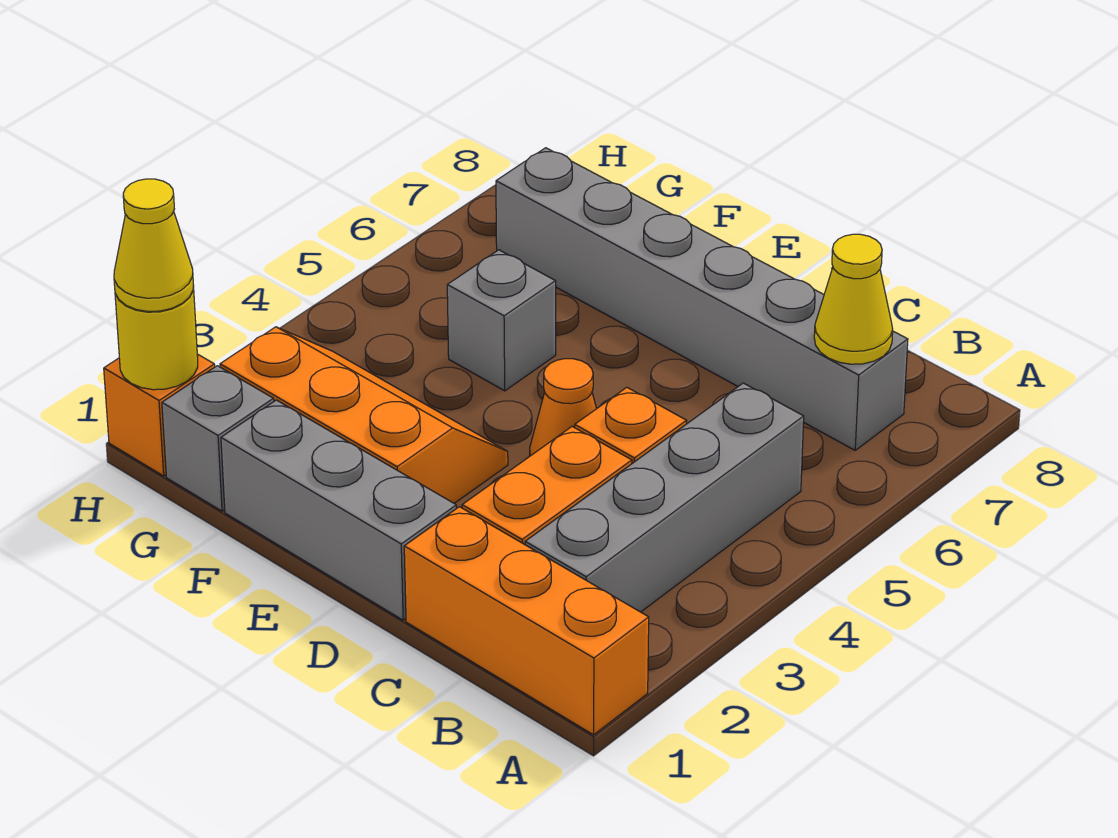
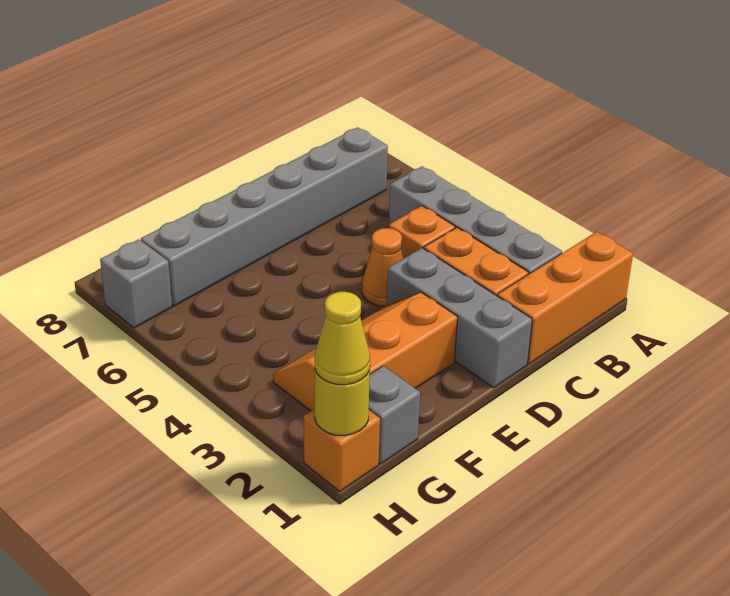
yellow 1x1 cone [814,234,893,364] -> none
grey 1x3 brick [221,400,456,620] -> grey 1x3 brick turned to [387,248,532,388]
grey 1x1 brick [447,250,556,391] -> grey 1x1 brick moved to [100,239,172,328]

